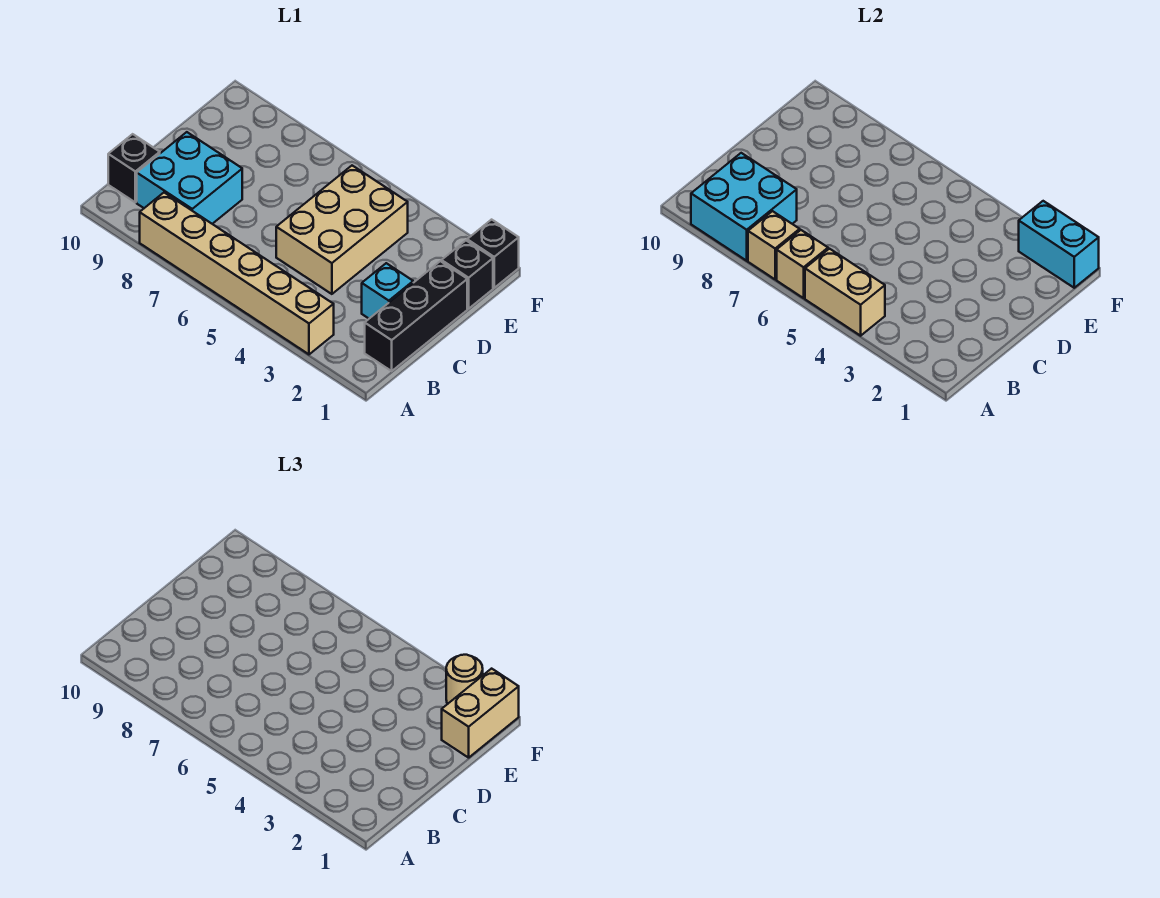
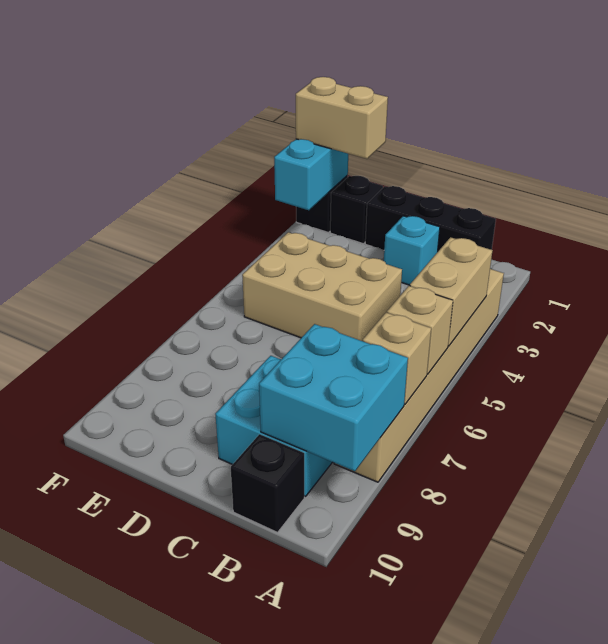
tan 1x1 round brick [446,655,483,704] -> none

